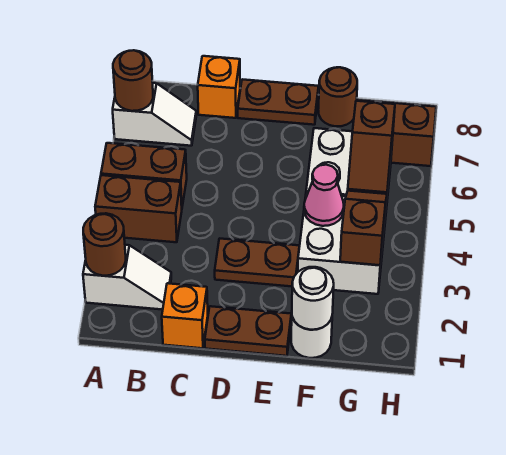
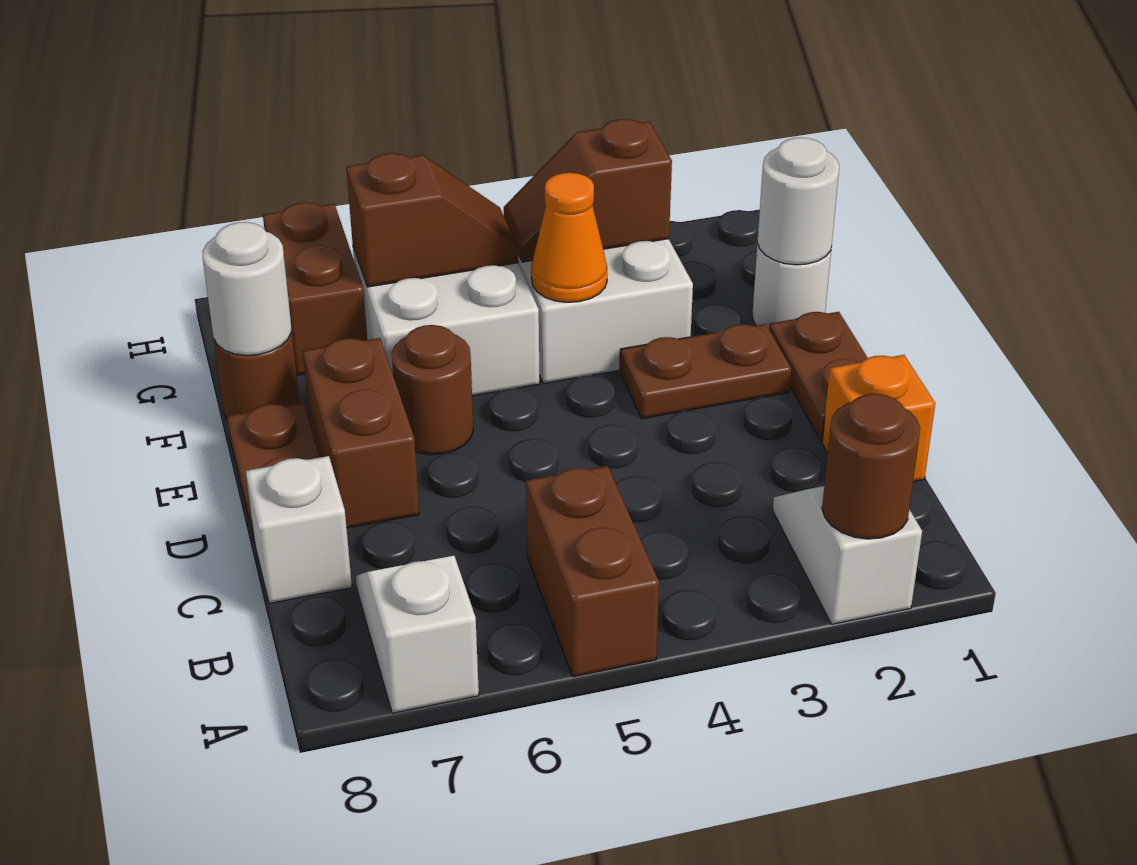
brown 1x2 brick [95,175,182,242] -> brown 1x2 brick moved to [303,338,419,528]
brown 1x1 round brick [113,50,153,111] -> brown 1x1 round brick moved to [392,325,473,455]
orange 1x1 brick [198,56,240,118] -> white 1x1 brick [246,456,352,603]
brown 1x2 plate [215,239,300,286] -> brown 1x2 plate turned to [620,324,791,419]
pink 1x1 cone [304,165,344,226] -> orange 1x1 cone [531,173,607,302]
none -> white 1x1 round brick [203,222,291,355]

